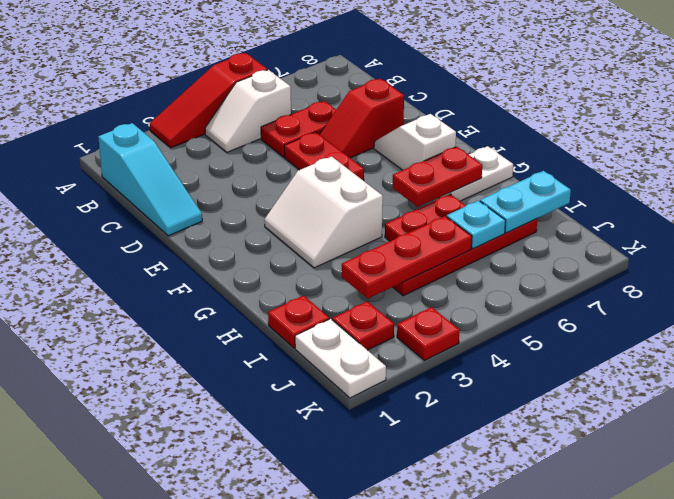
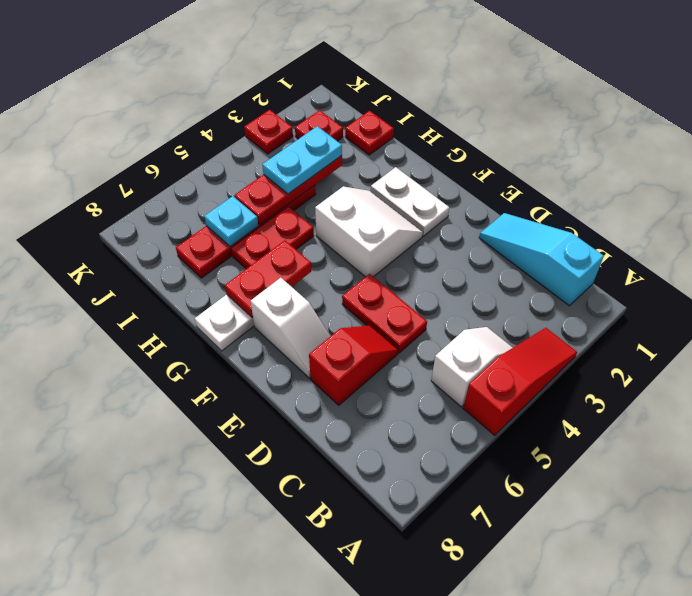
red 1x2 plate [261,101,336,157] -> none
cyan 1x2 plate [480,171,571,233] -> cyan 1x2 plate moved to [262,126,342,194]
white 1x2 plate [295,319,386,398] -> white 1x2 plate moved to [371,167,449,236]

